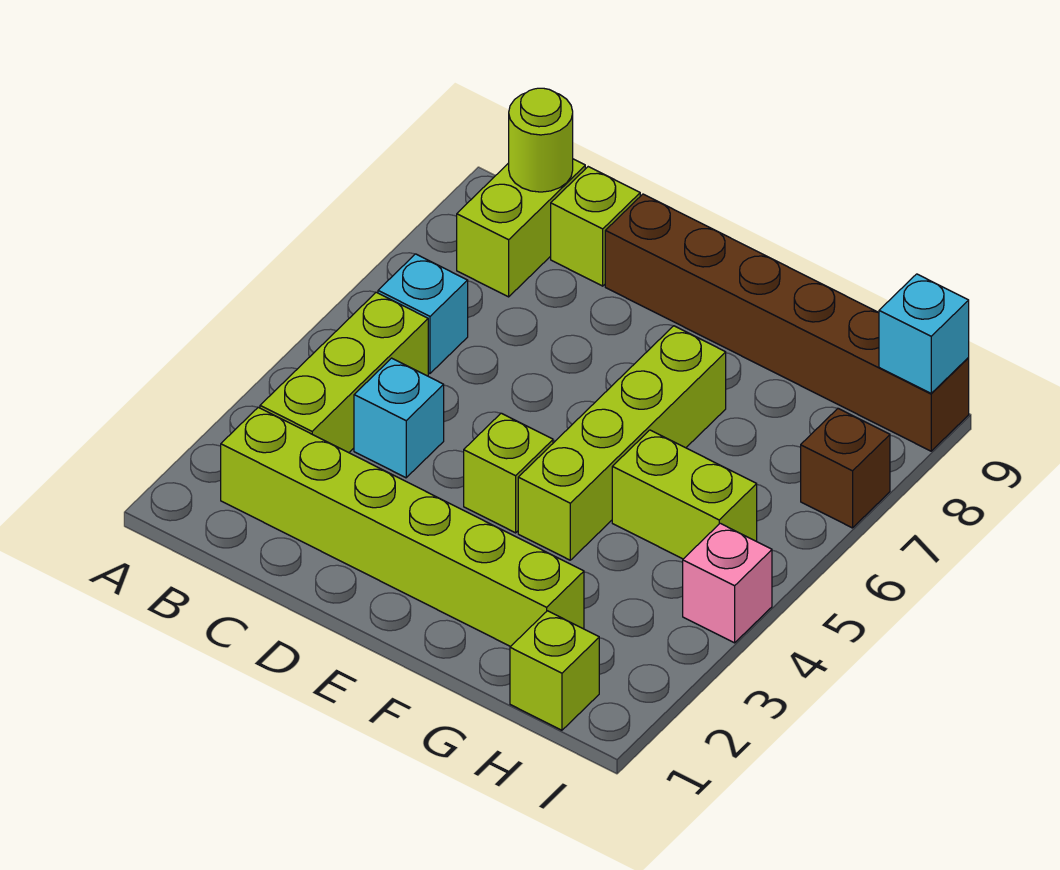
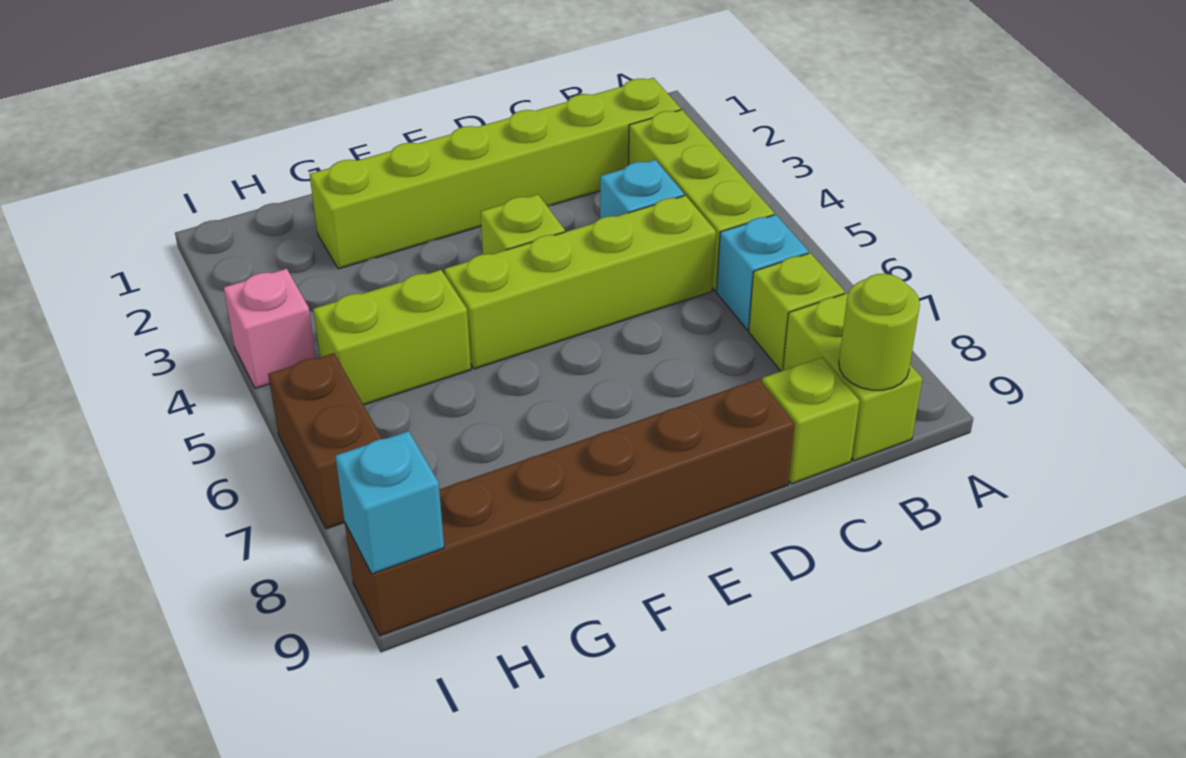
lime 1x4 brick [518,326,726,560] -> lime 1x4 brick turned to [444,196,716,369]
lime 1x1 brick [510,611,599,730] -> lime 1x1 brick moved to [749,253,845,371]
brown 1x1 brick [801,409,890,528] -> brown 1x2 brick [268,353,382,529]

